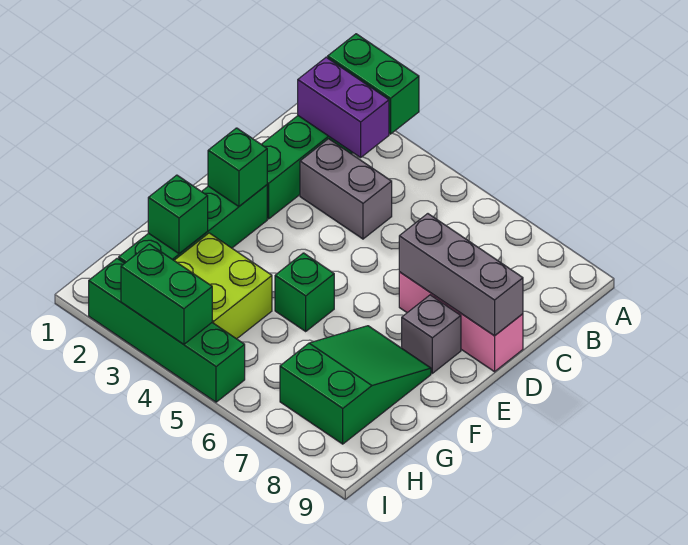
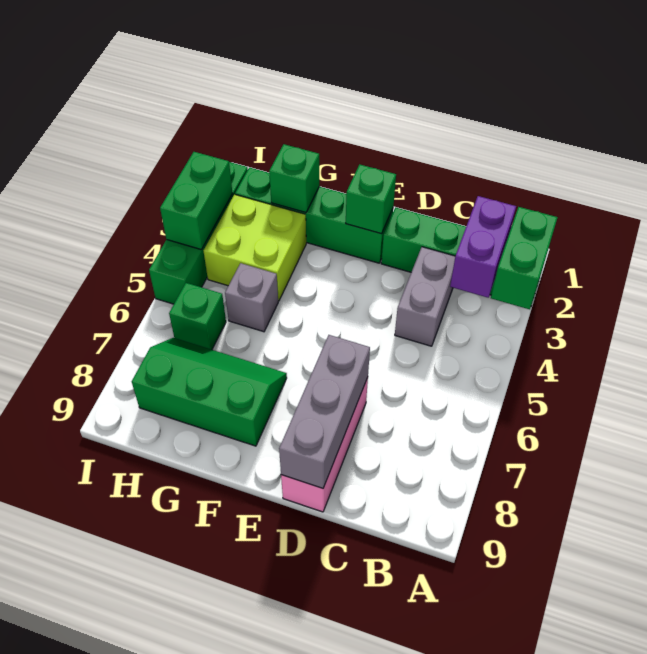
grey 1x1 brick [402,295,461,373] -> grey 1x1 brick moved to [225,263,278,332]
green 1x1 brick [275,253,334,331] -> green 1x1 brick moved to [169,283,226,350]
green 2x3 slope [280,326,431,444] -> green 2x3 slope turned to [132,338,287,446]

